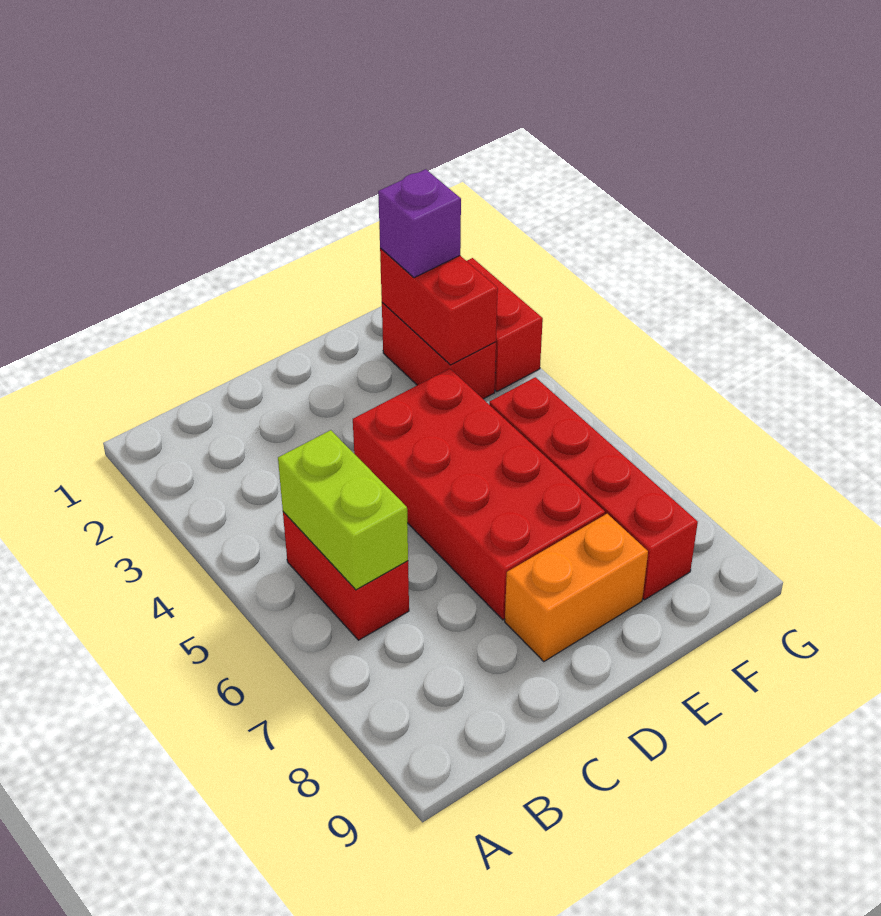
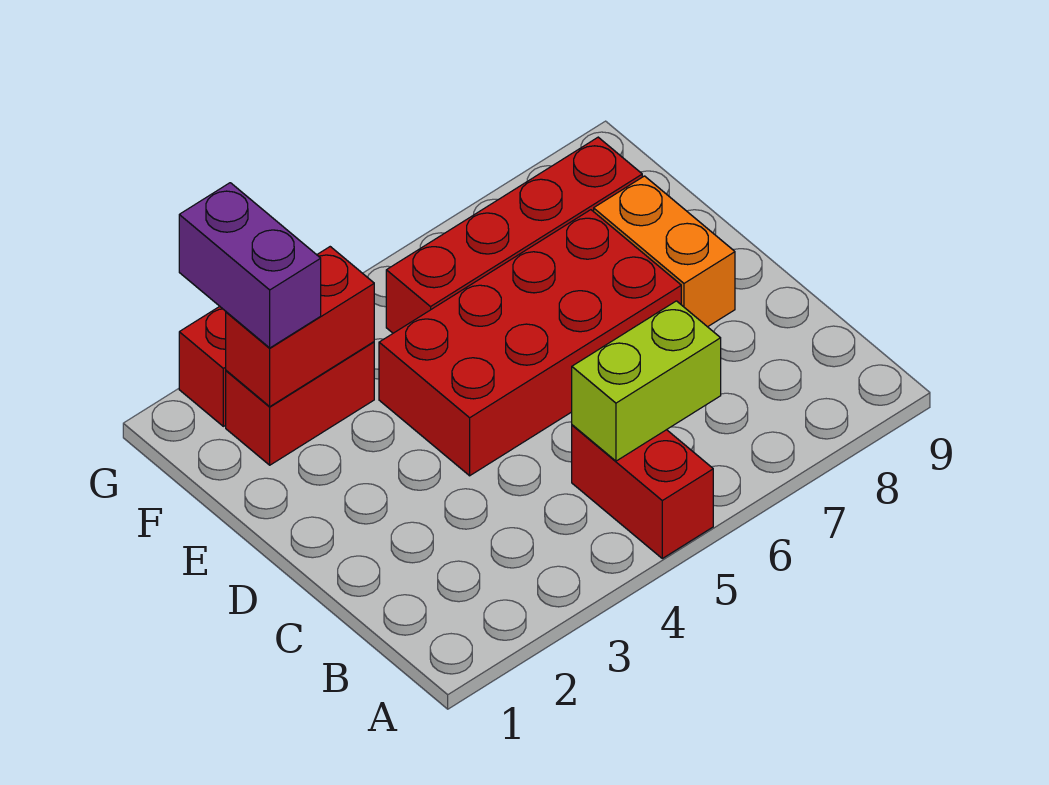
red 1x2 brick [283,512,409,640] -> red 1x2 brick turned to [572,425,713,558]
purple 1x1 brick [378,169,461,278] -> purple 1x2 brick [179,183,321,348]

